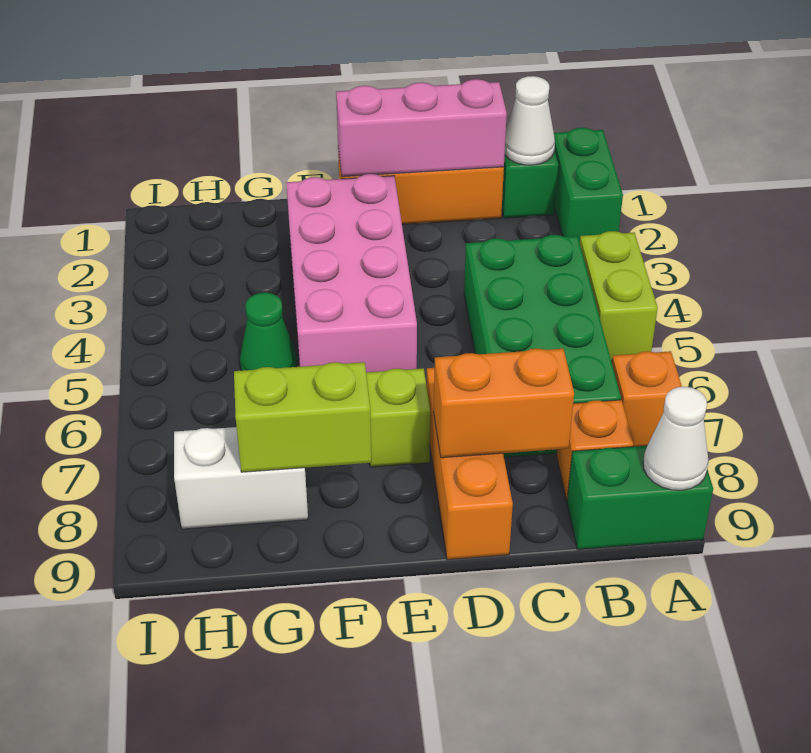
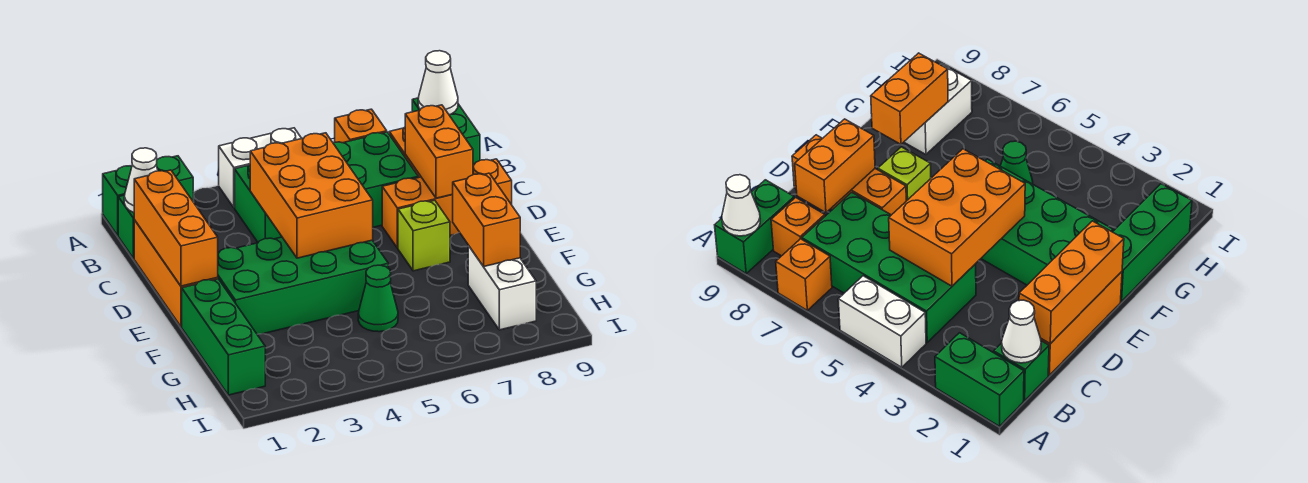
lime 1x2 brick [580,231,658,362] -> white 1x2 brick [219,128,302,208]
pink 1x3 brick [336,79,507,177] -> orange 1x3 brick [134,170,218,286]
none -> orange 2x3 brick [250,133,373,258]
pink 2x4 brick [286,174,417,372] -> green 2x4 brick [218,237,388,334]
none -> green 1x3 brick [182,279,265,395]
lime 1x2 brick [234,362,371,472] -> orange 1x2 brick [453,173,520,267]

